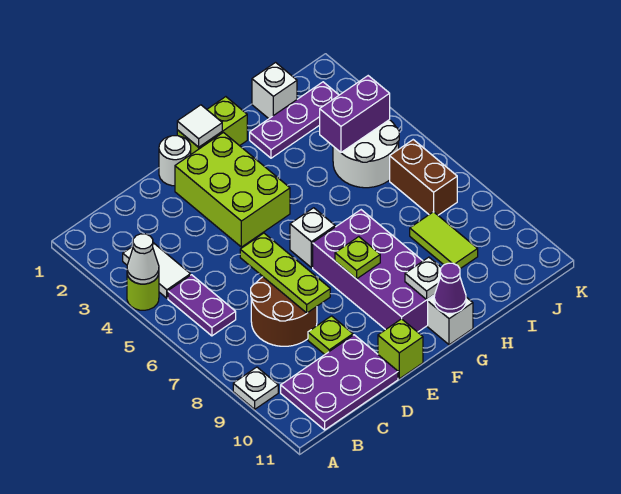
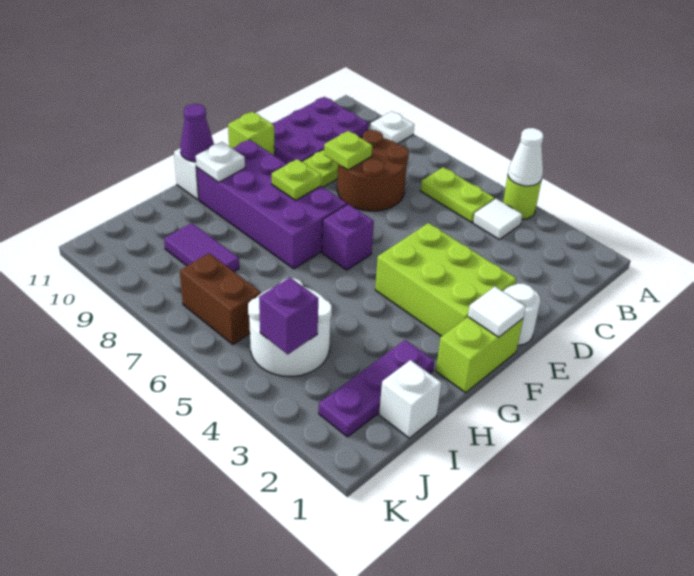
white 1x2 tile [123,243,190,298] -> white 1x1 tile [473,199,522,239]
purple 1x2 plate [168,275,236,336] -> lime 1x2 plate [420,167,495,222]
lime 1x3 plate [240,233,330,313] -> lime 1x1 plate [324,131,372,170]
white 1x1 brick [290,208,335,268] -> purple 1x1 brick [322,204,374,270]
purple 1x2 brick [320,76,390,152] -> purple 1x1 brick [259,277,318,354]
lime 1x2 tile [410,212,478,269] -> purple 1x2 tile [164,223,239,272]

